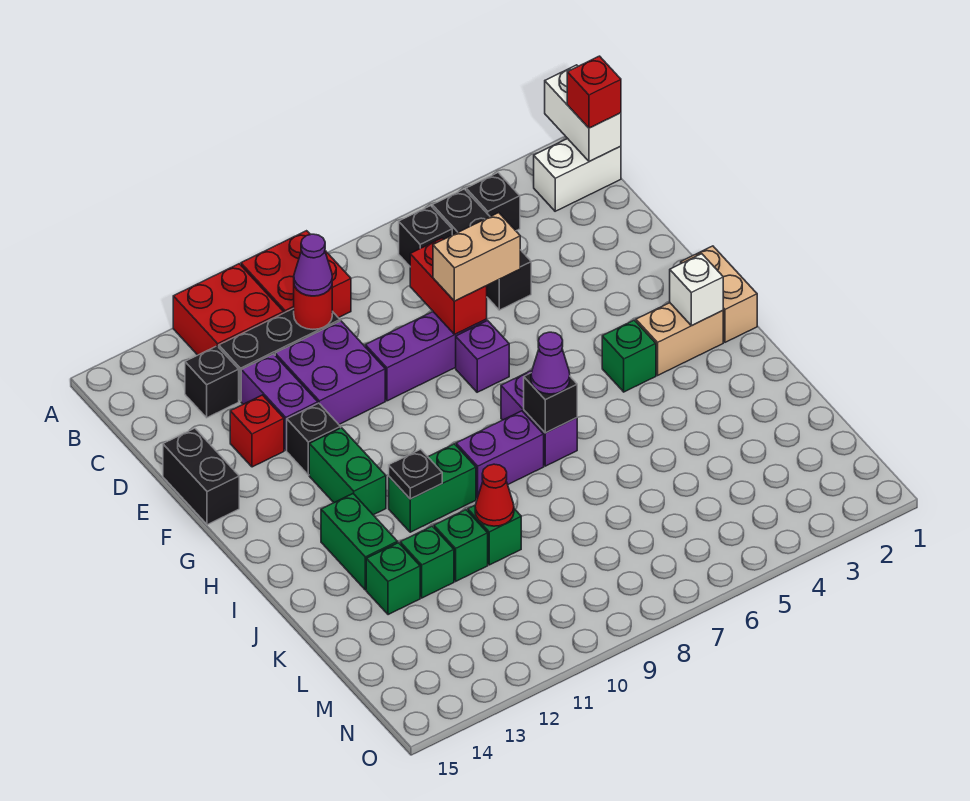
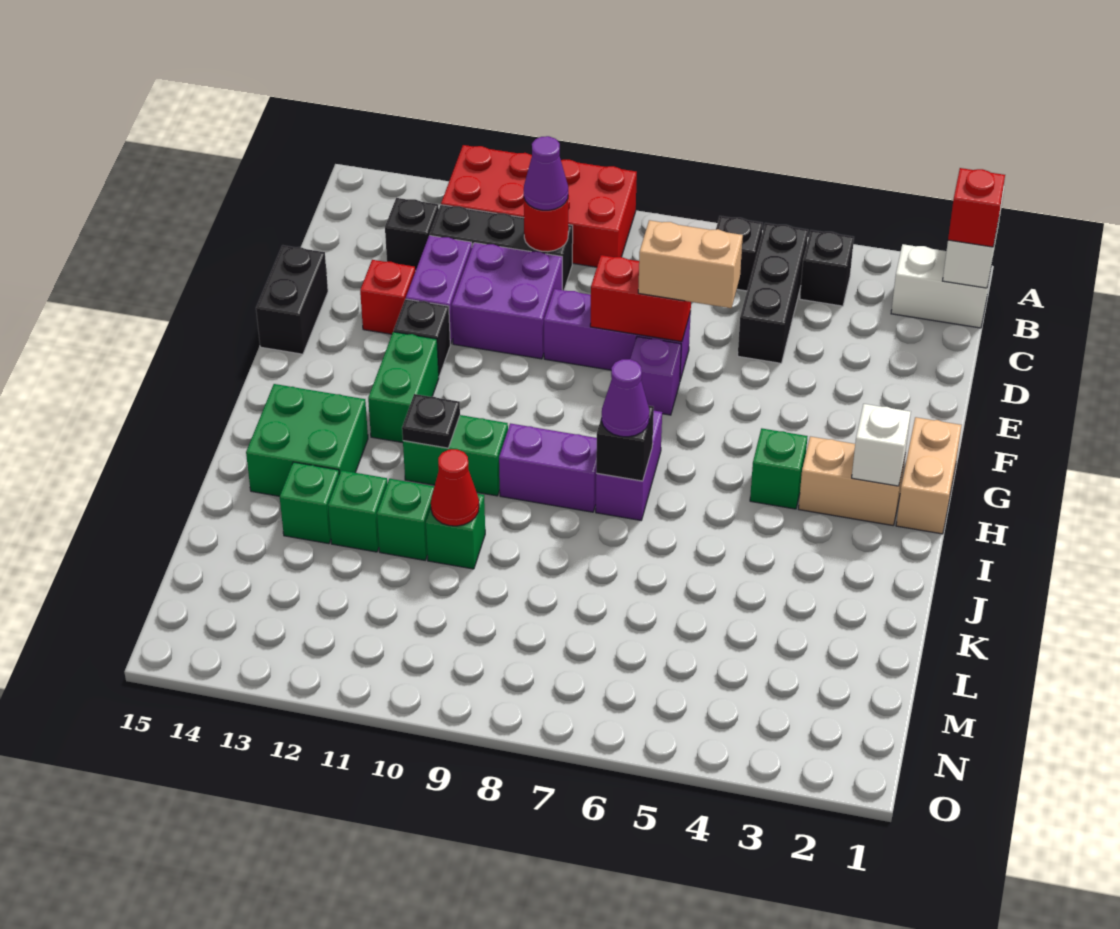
red 1x2 brick [410,238,487,334] -> red 1x2 brick turned to [590,255,691,342]
green 1x2 brick [321,494,398,590] -> green 2x2 brick [246,384,368,496]

